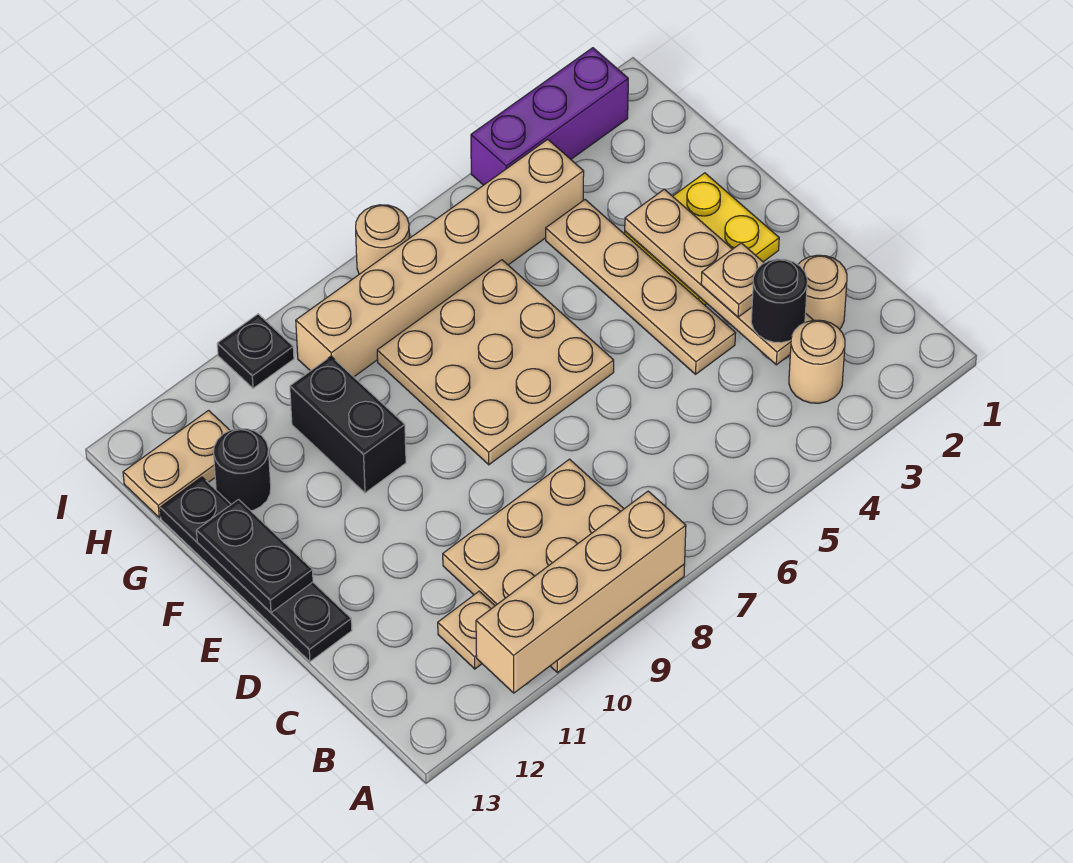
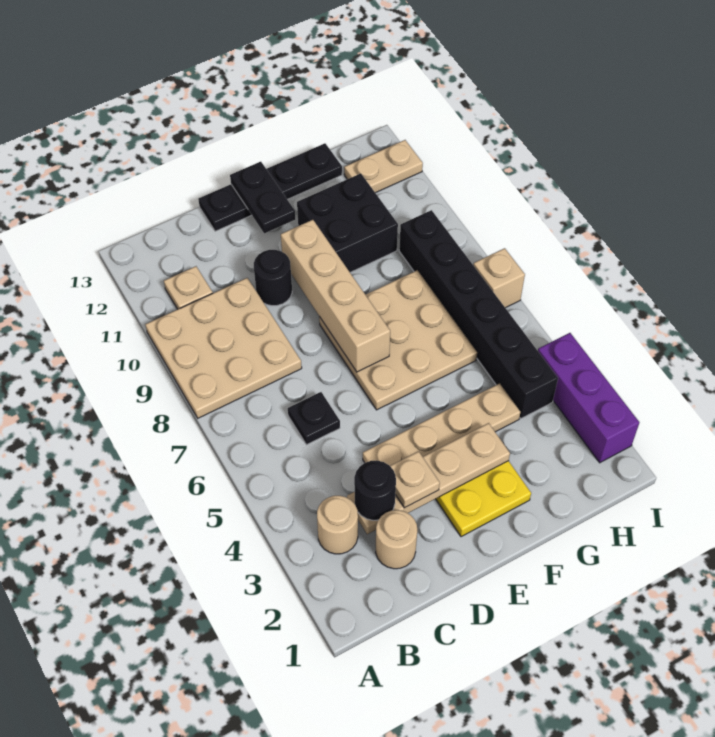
tan 1x4 brick [476,491,686,693] -> tan 1x4 brick moved to [281,220,390,372]
black 1x2 plate [196,500,313,613] -> black 1x2 plate turned to [230,162,295,233]
black 1x2 brick [290,356,406,493] -> black 2x2 brick [297,173,398,272]
black 1x1 round brick [214,428,271,511] -> black 1x1 round brick moved to [254,250,292,306]
tan 1x6 brick [296,139,584,377] -> black 1x6 brick [399,210,558,418]
tan 1x2 plate [123,410,230,518] -> tan 1x2 plate turned to [344,140,423,193]
tan 1x1 round brick [356,205,409,274] -> tan 1x1 brick [473,248,525,308]
black 1x1 plate [217,314,294,388] -> black 1x1 plate moved to [288,392,340,445]

